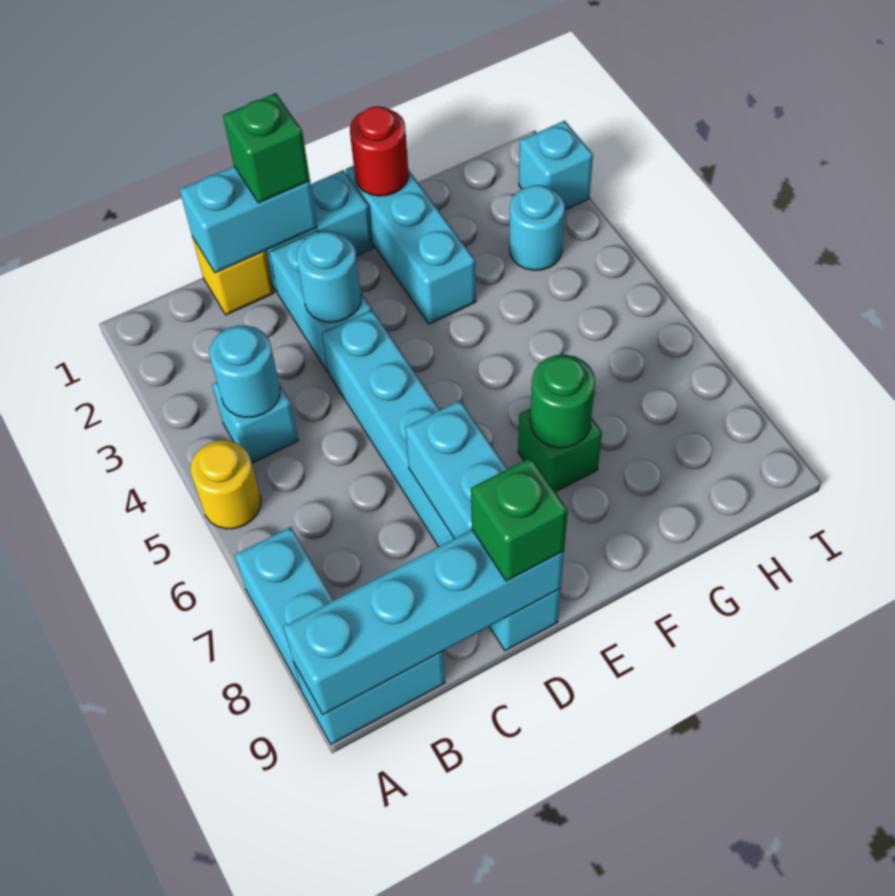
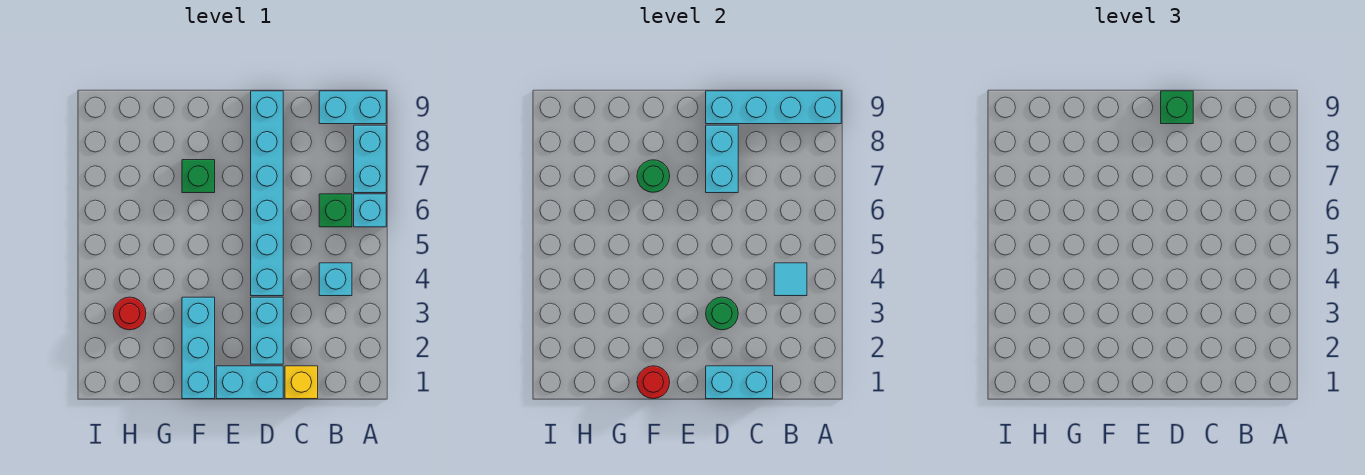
yellow 1x1 round brick [191,440,261,529] -> none
cyan 1x1 round brick [210,325,280,418] -> cyan 1x1 tile [774,263,807,296]
green 1x1 brick [223,93,310,203] -> green 1x1 brick moved to [319,194,352,227]
cyan 1x1 round brick [297,232,361,322] -> green 1x1 round brick [706,297,738,330]
cyan 1x1 round brick [509,185,565,270] -> red 1x1 round brick [113,297,146,330]
cyan 1x1 brick [519,121,593,210] -> cyan 1x1 brick moved to [354,194,386,227]

